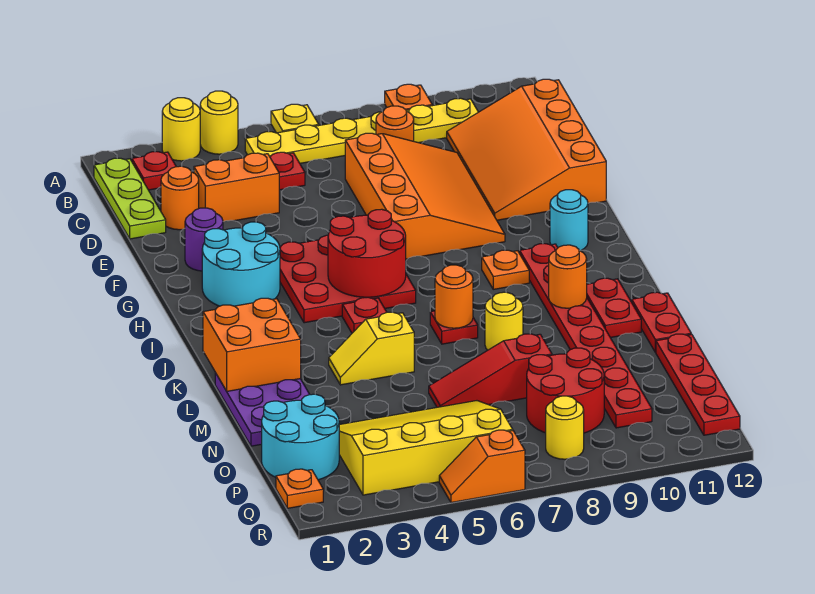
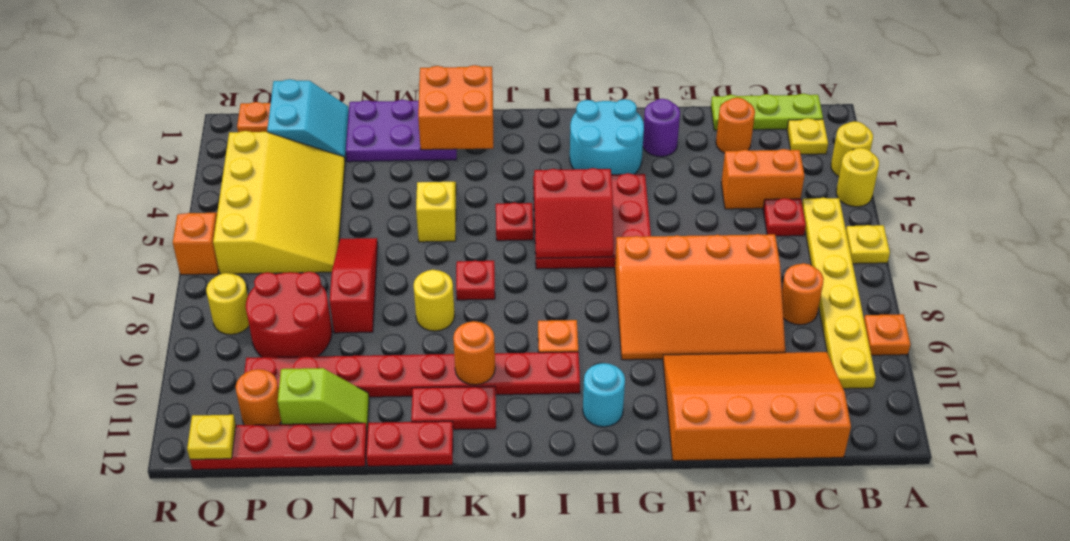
red 1x1 plate [132,152,176,190] -> yellow 1x1 plate [787,118,828,154]
orange 1x2 brick [194,153,279,222] -> orange 1x2 brick turned to [721,149,804,209]
red 2x2 round brick [328,209,406,297] -> red 2x2 slope [534,168,614,258]
orange 1x1 round brick [435,265,473,328] -> orange 1x1 round brick moved to [236,369,281,425]
none -> lime 1x2 slope [278,368,369,429]
cyan 2x2 round brick [262,394,339,480] -> cyan 2x2 slope [267,79,349,158]
none -> yellow 1x1 plate [187,415,236,459]

